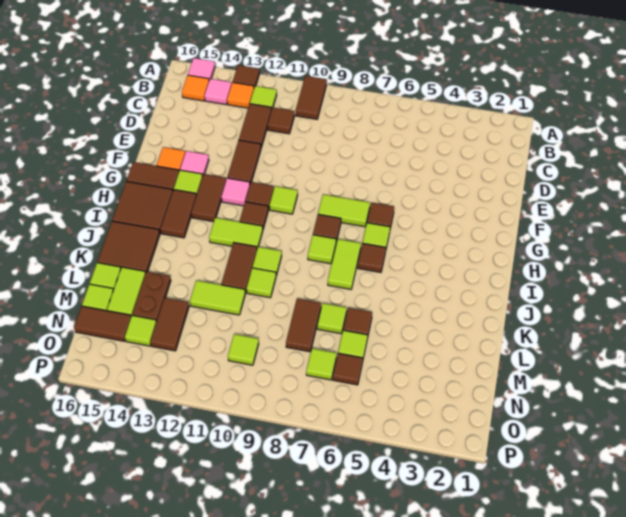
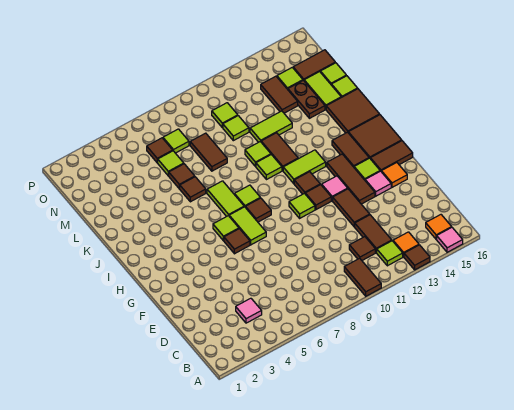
pink 1x1 tile [204,79,232,105] -> pink 1x1 tile moved to [236,298,262,323]
lime 1x2 tile [318,194,370,227] -> lime 1x2 tile turned to [229,207,266,245]
brown 1x2 tile [191,174,226,222] -> brown 1x3 tile [327,154,375,204]
brown 1x1 tile [358,243,386,272] -> brown 1x1 tile moved to [180,177,206,202]
lime 1x1 tile [317,303,347,334] -> lime 1x1 tile moved to [223,116,249,141]

